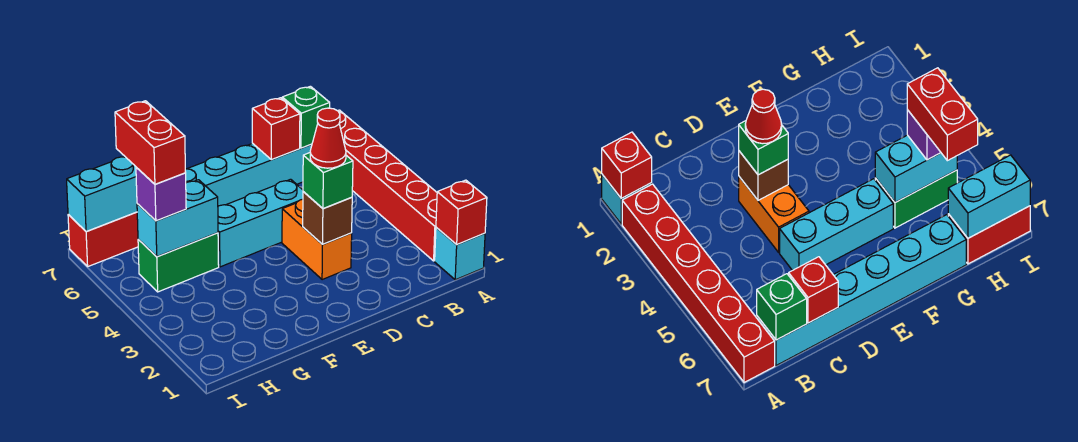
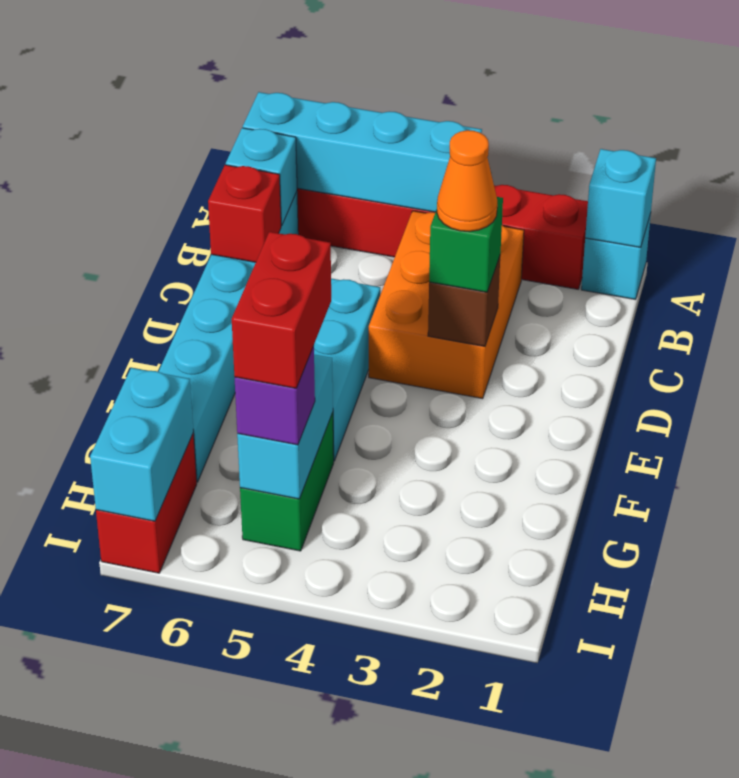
red 1x1 brick [436,180,487,245] -> cyan 1x1 brick [585,149,656,247]
none -> cyan 1x4 brick [243,92,482,212]
green 1x1 brick [282,86,330,148] -> cyan 1x1 brick [226,128,297,226]
orange 1x2 brick [282,199,352,280] -> orange 2x3 brick [369,211,524,399]
red 1x1 cone [310,108,346,168] -> orange 1x1 cone [437,130,497,231]
red 1x2 brick [115,101,186,184] -> red 1x2 brick turned to [232,232,331,388]

